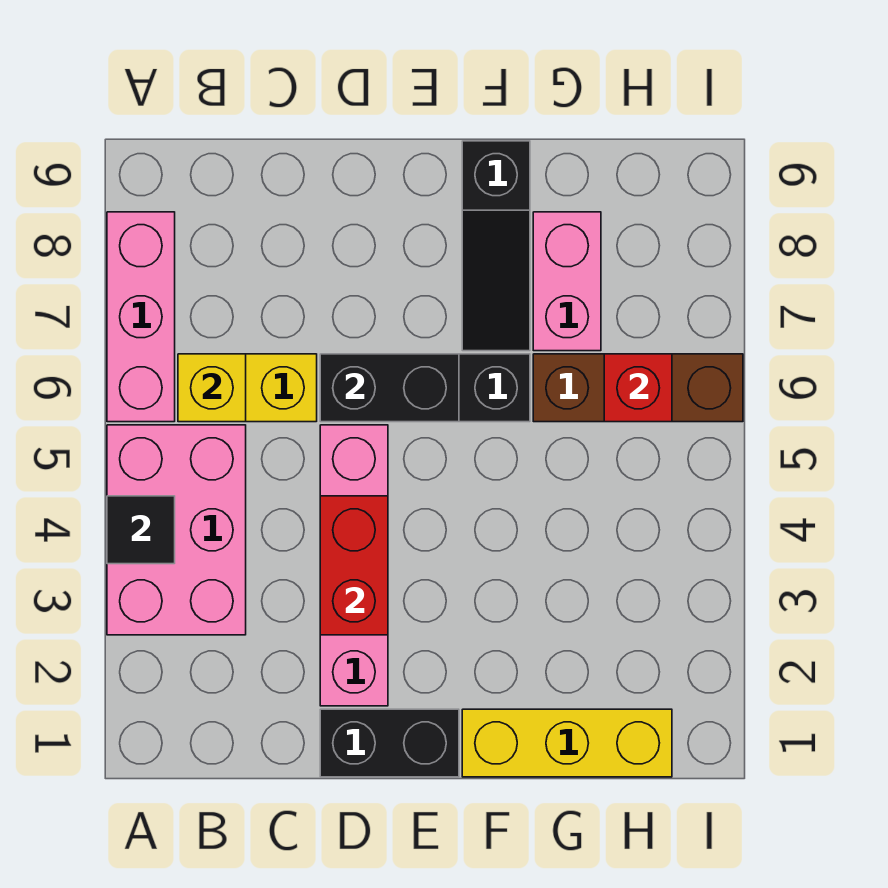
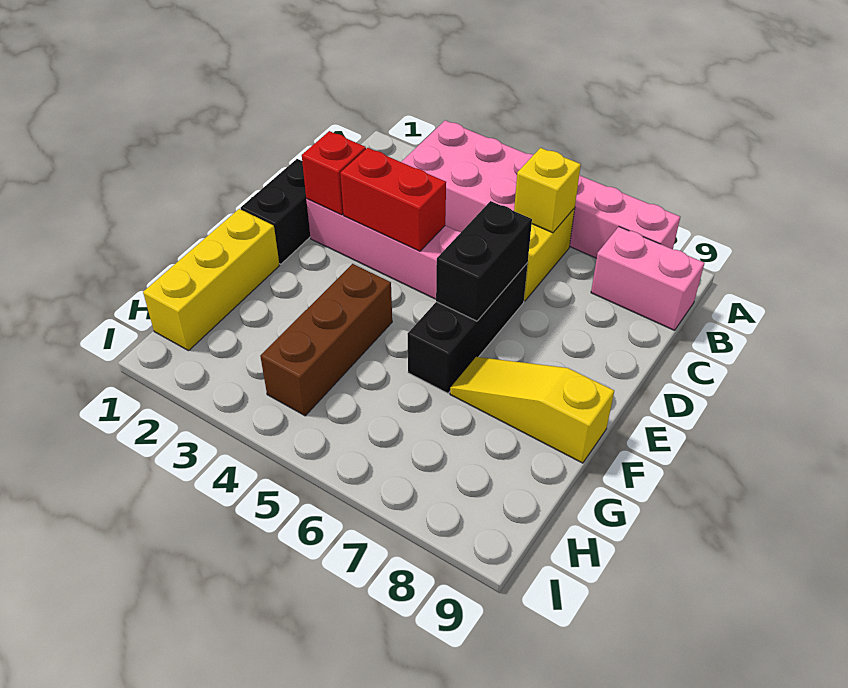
black 1x1 tile [107,496,175,564] -> none
black 1x3 slope [462,141,530,351] -> yellow 1x3 slope [450,357,614,463]
brown 1x3 brick [533,354,743,422] -> brown 1x3 brick moved to [260,264,392,416]
pink 1x2 brick [533,212,601,351] -> pink 1x2 brick moved to [591,227,704,330]
red 1x1 brick [604,354,672,422] -> red 1x1 brick moved to [302,131,366,215]

